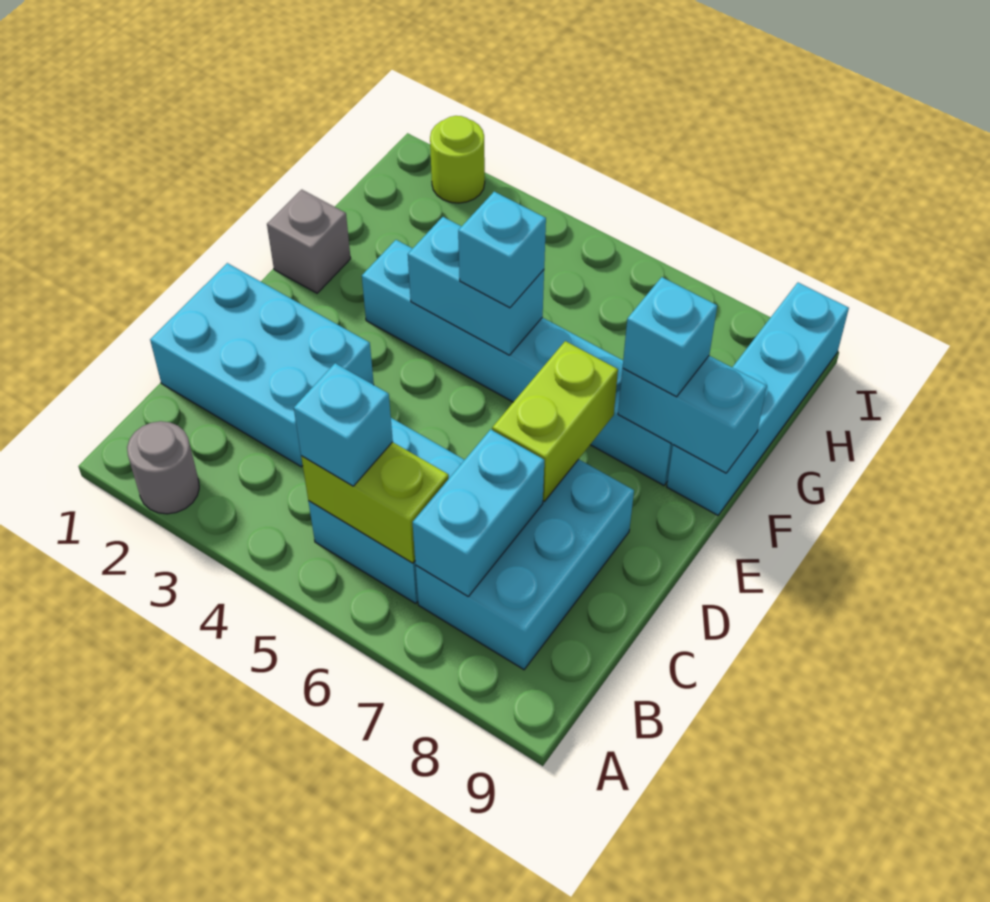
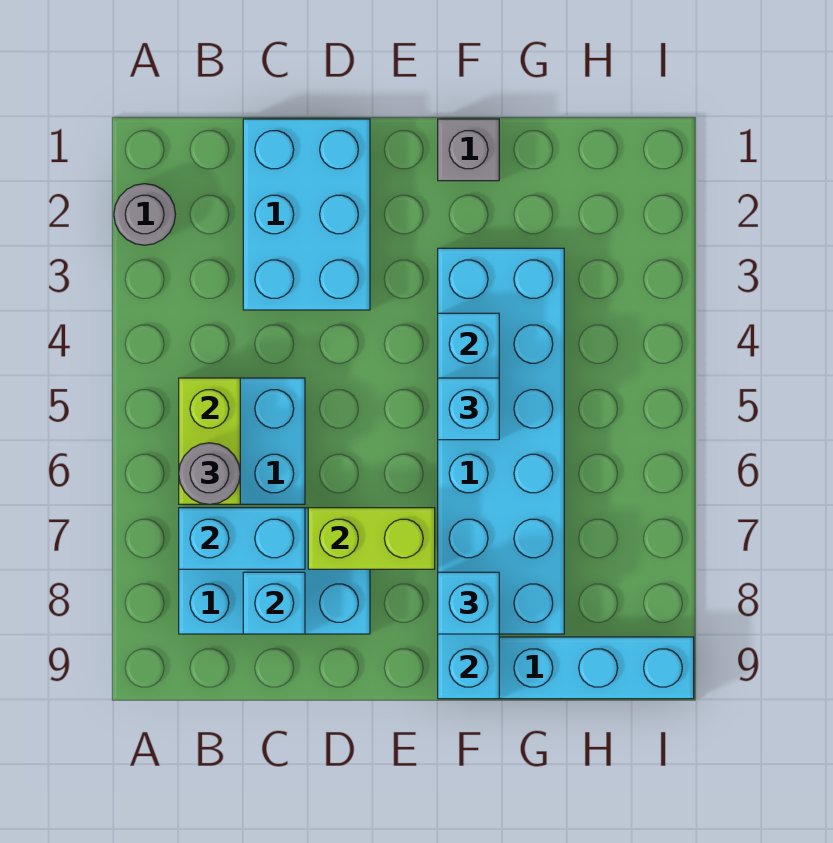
cyan 1x1 brick [294,363,393,486] -> cyan 1x1 brick moved to [243,572,305,634]
none -> grey 1x1 round brick [179,443,240,504]
cyan 1x6 brick [362,240,673,485] -> cyan 2x6 brick [438,248,564,634]
lime 1x1 round brick [430,116,485,203] -> none

